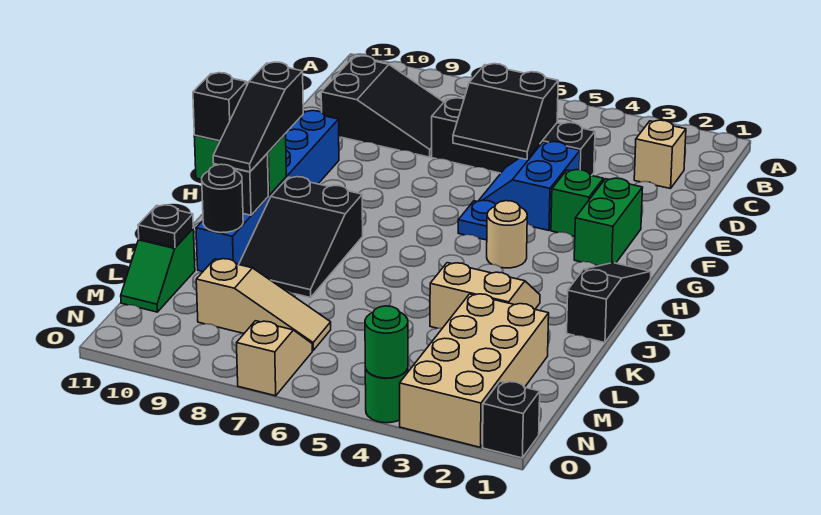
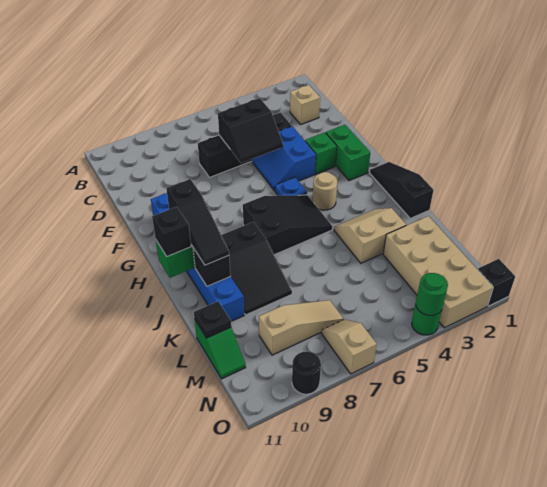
black 2x3 slope [321,56,444,157] -> black 2x3 slope moved to [243,195,333,255]
black 1x1 round brick [202,164,243,233] -> black 1x1 round brick moved to [292,352,321,394]

